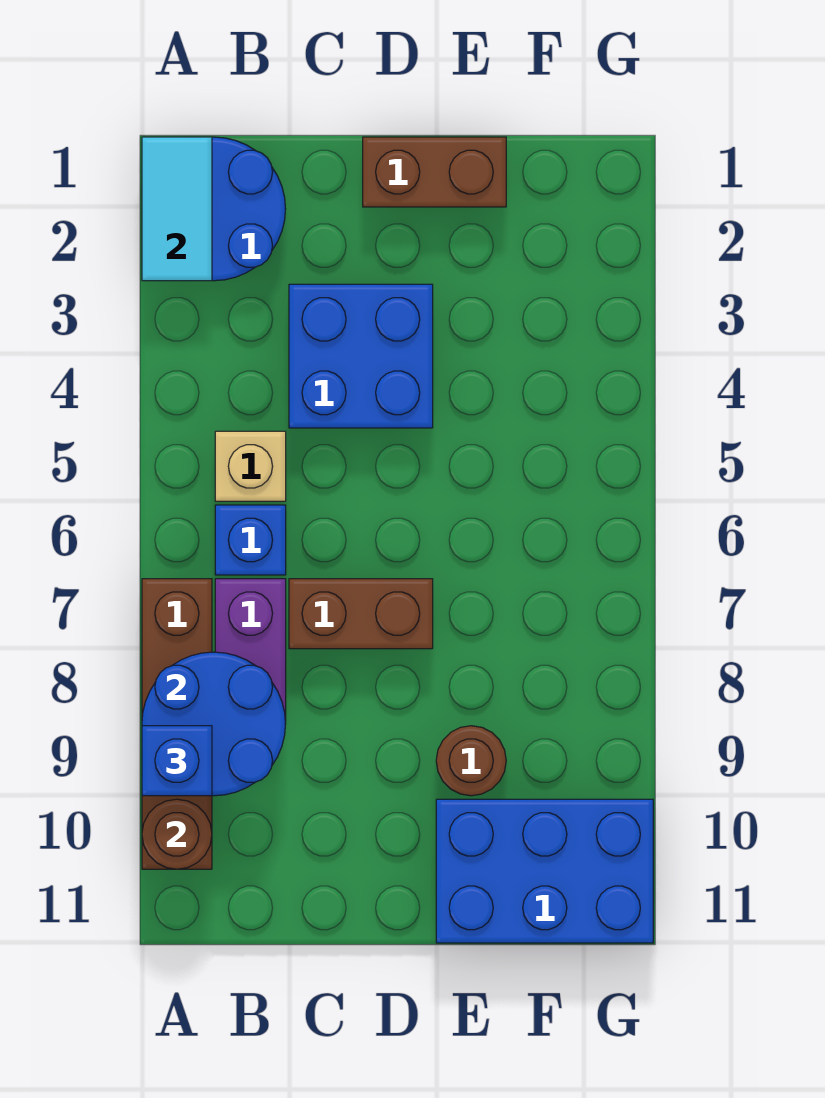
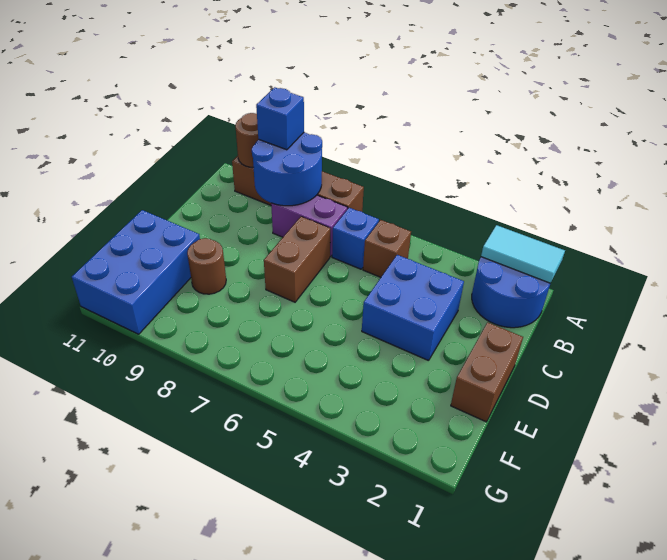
tan 1x1 brick [215,431,286,501] -> brown 1x1 brick [363,220,411,277]

